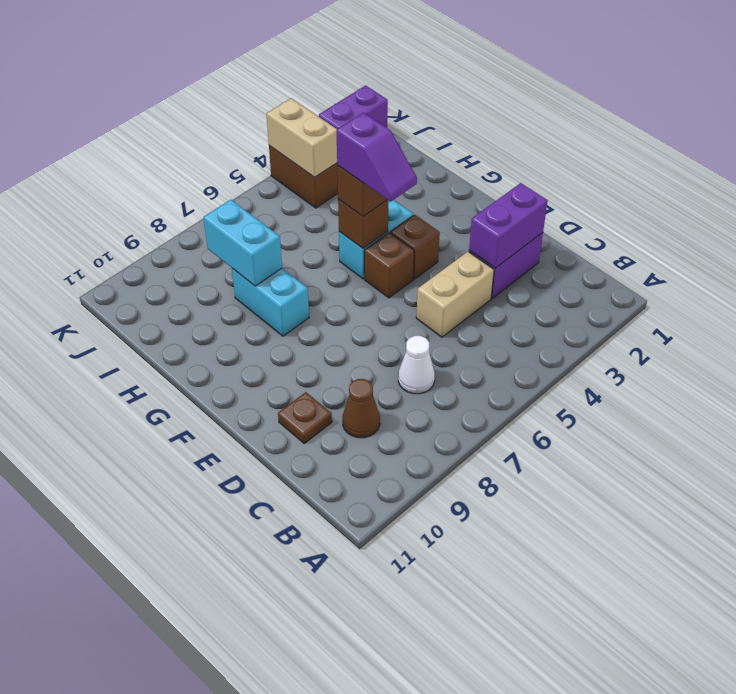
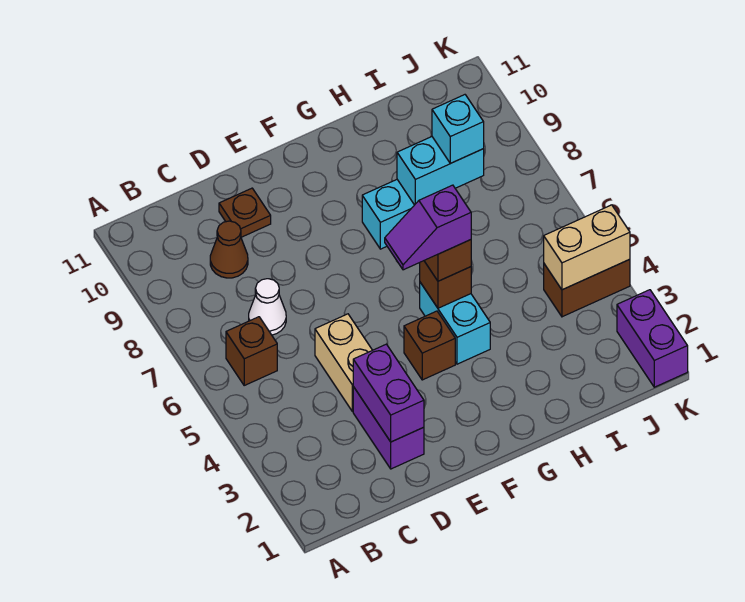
brown 1x1 brick [364,233,414,298] -> brown 1x1 brick moved to [226,317,277,385]
none -> cyan 1x1 brick [432,95,484,163]

